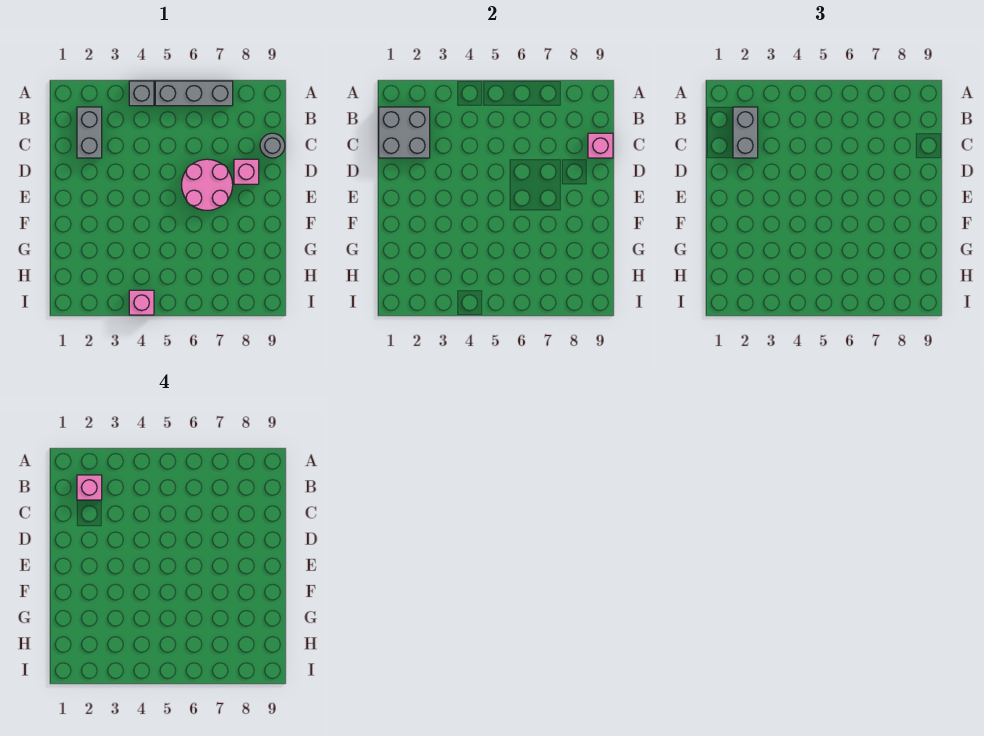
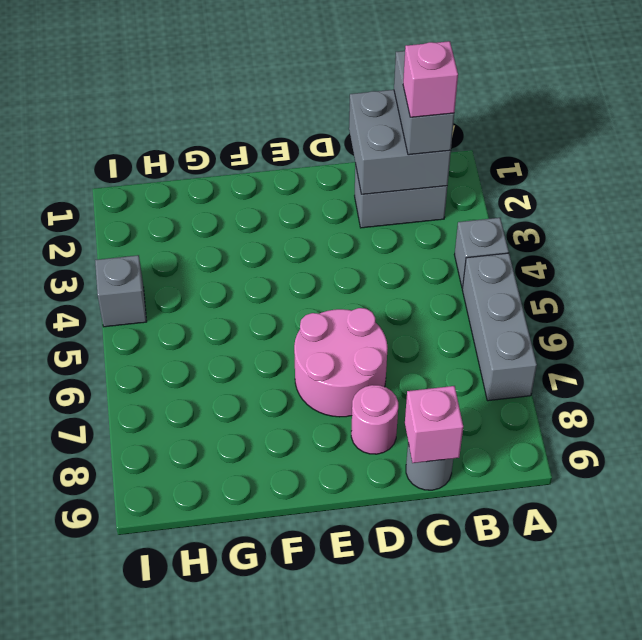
grey 1x2 brick [733,107,758,158] -> grey 1x2 brick turned to [394,51,454,155]
pink 1x1 brick [234,159,259,184] -> pink 1x1 round brick [351,385,398,454]
pink 1x1 brick [129,290,154,315] -> grey 1x1 brick [95,255,147,327]

